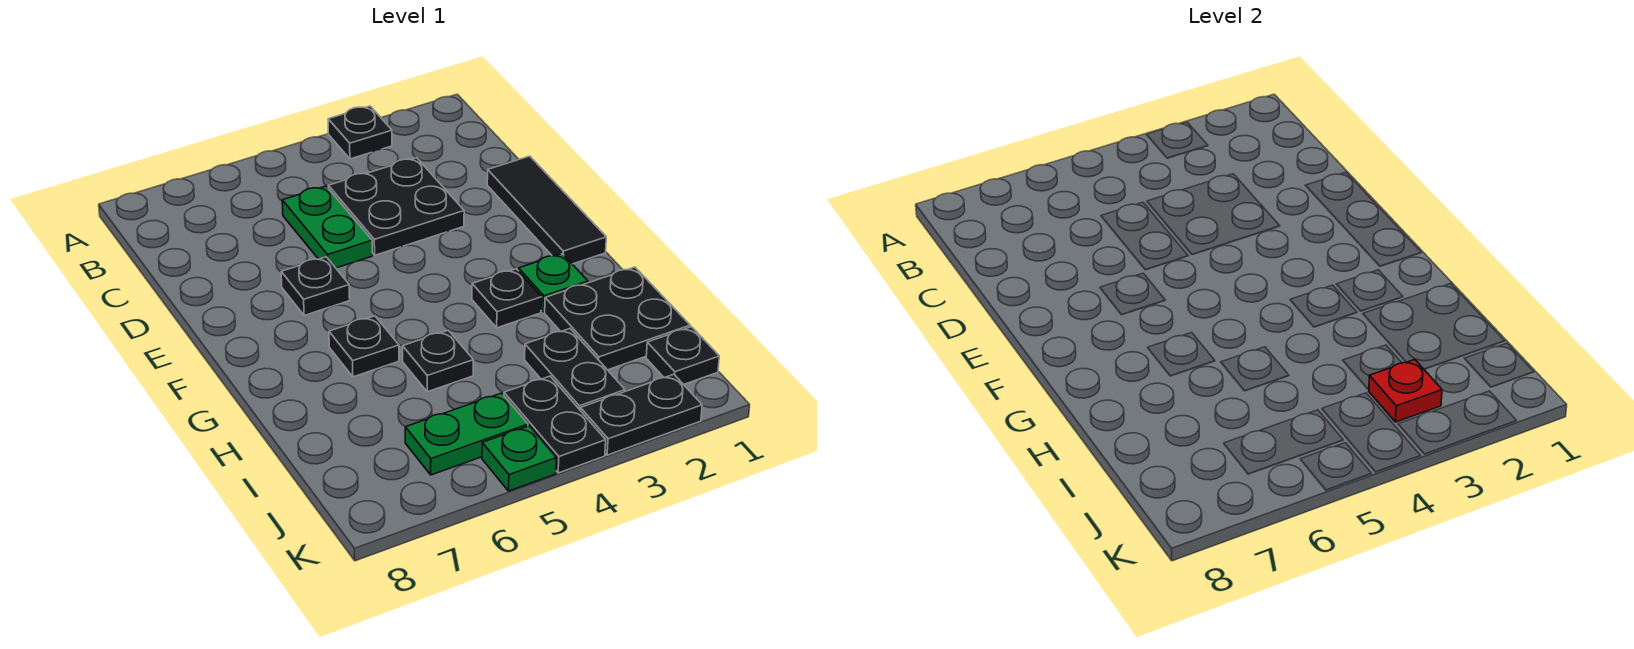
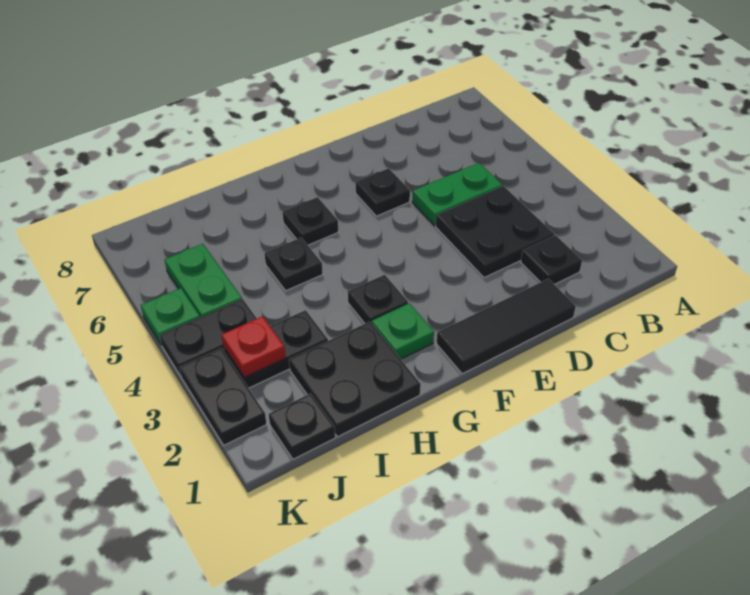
black 1x1 plate [328,106,392,159] -> black 1x1 plate moved to [521,235,582,284]

